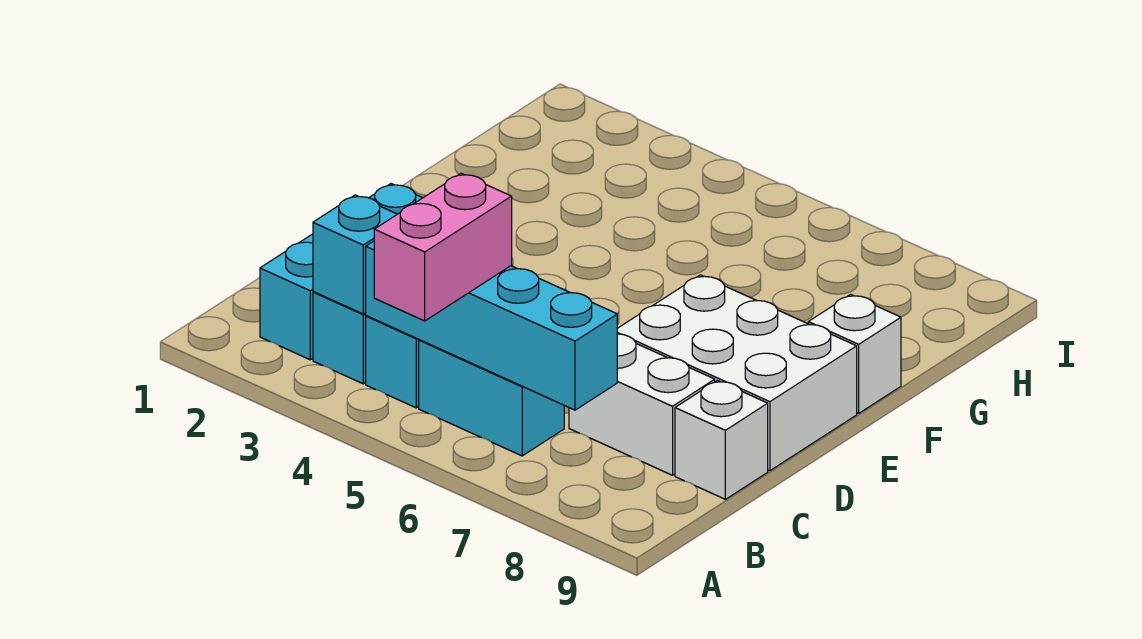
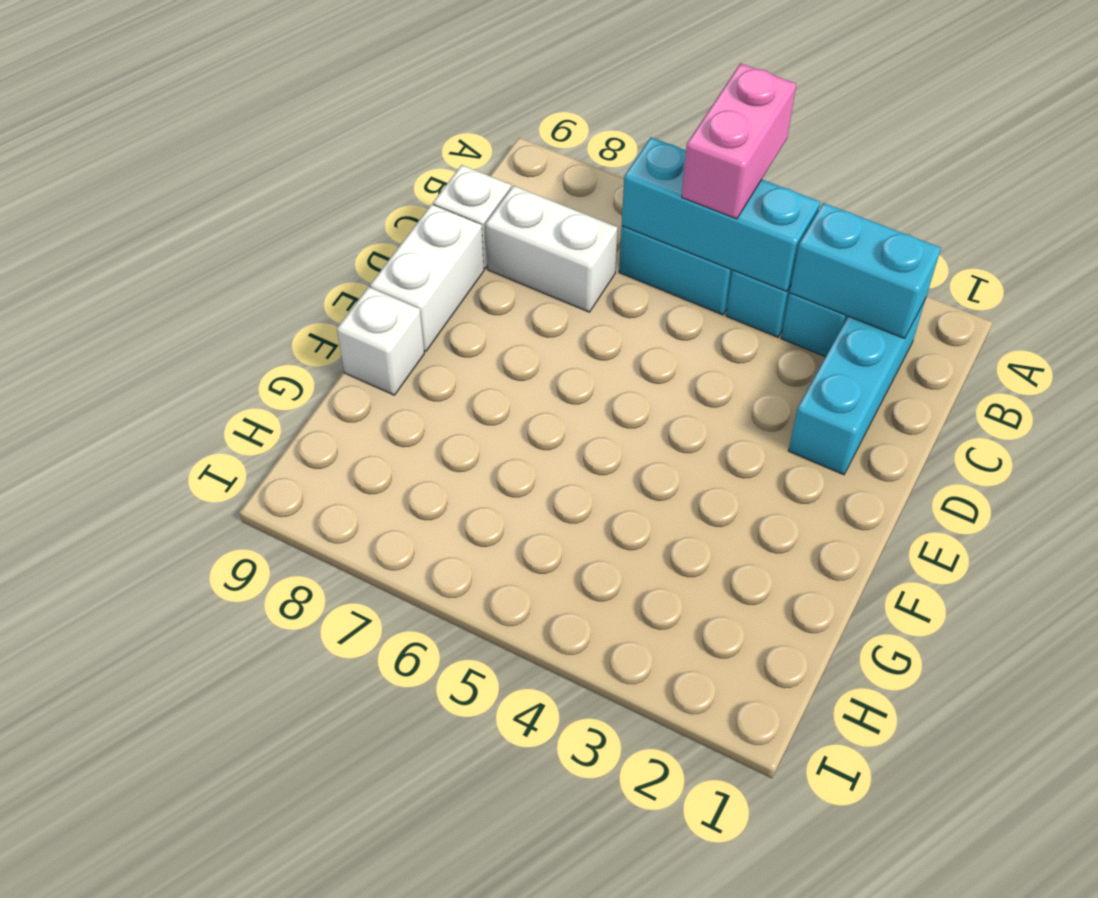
cyan 1x1 brick [313,195,397,314] -> cyan 1x2 brick [790,203,941,338]
cyan 1x4 brick [366,241,617,410] -> cyan 1x3 brick [622,137,820,292]
white 2x3 brick [617,275,857,471] -> white 1x2 brick [370,204,484,352]

